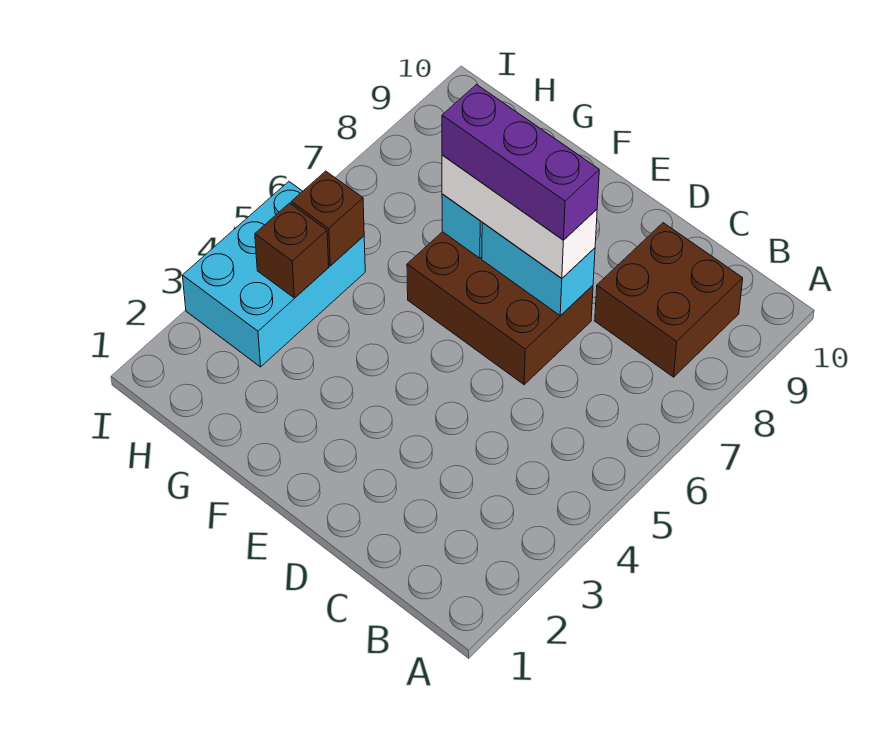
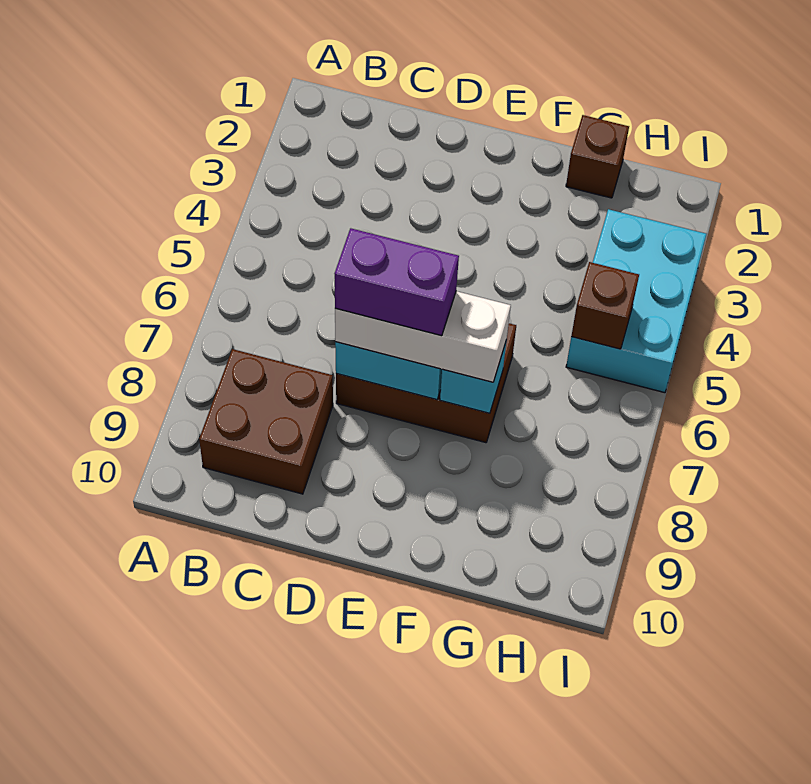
purple 1x3 brick [442,85,599,240] -> purple 1x2 brick [335,228,459,336]
brown 1x1 brick [255,203,329,298] -> brown 1x1 brick moved to [566,115,629,198]

